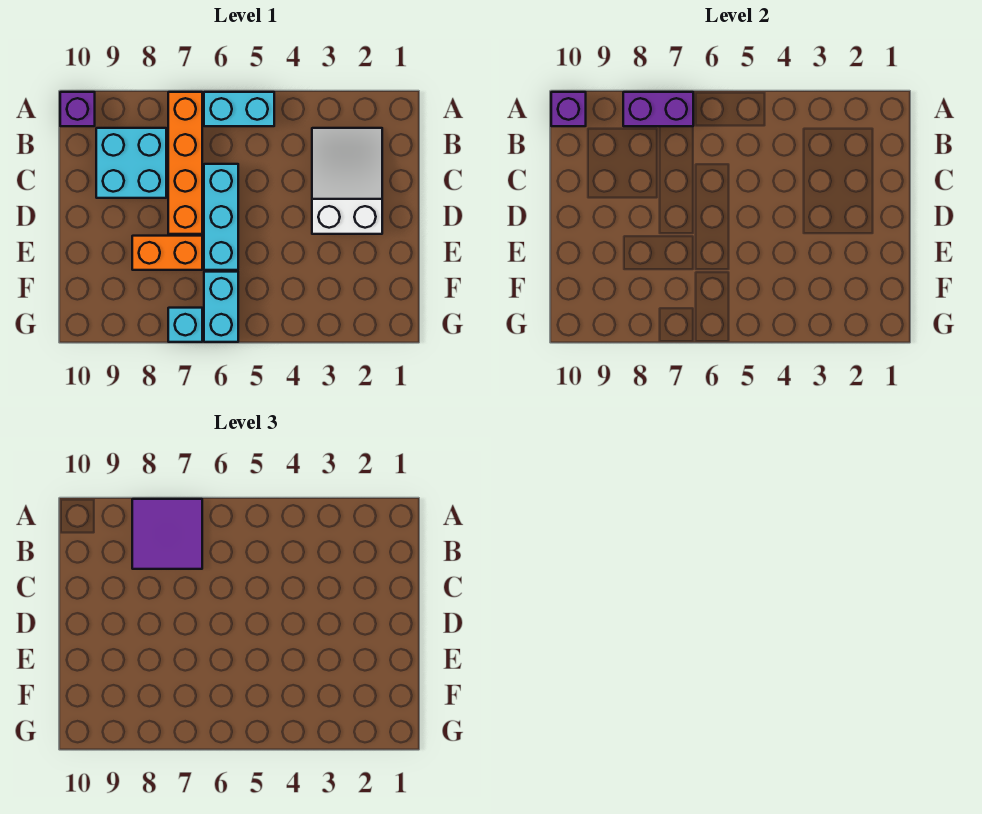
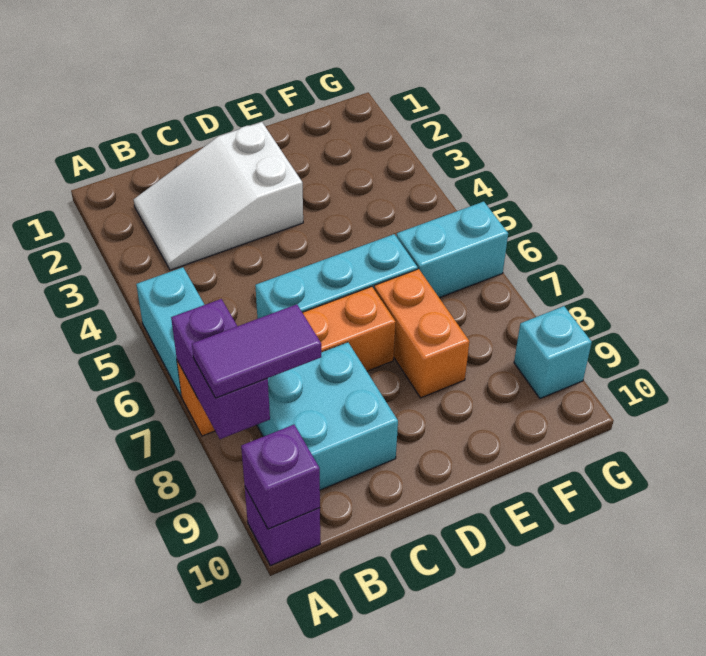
purple 2x2 tile [132,499,202,569] -> purple 1x2 tile [192,304,321,398]
cyan 1x1 brick [168,308,202,342] -> cyan 1x1 brick moved to [514,306,592,399]

